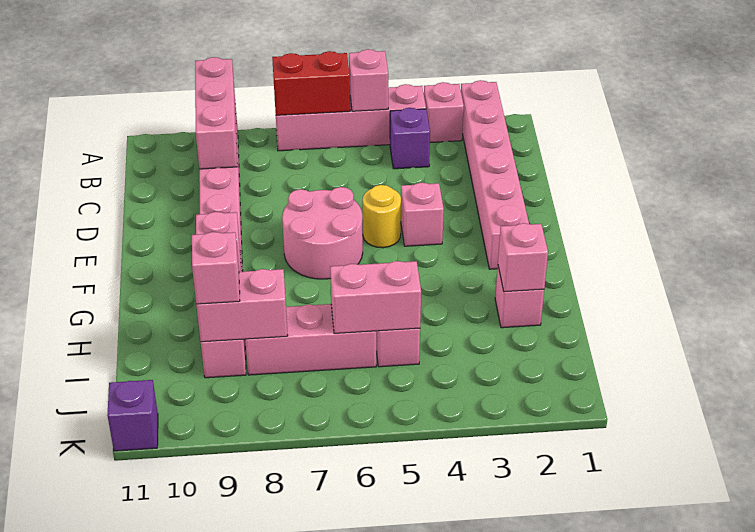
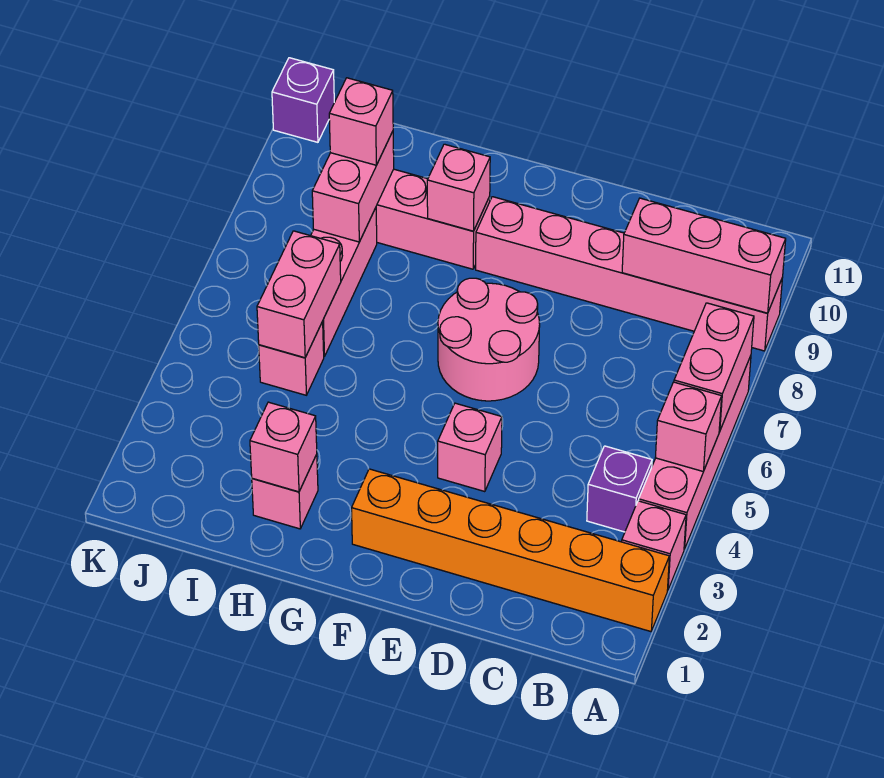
pink 1x6 brick [461,80,529,269] -> orange 1x6 brick [352,469,669,632]
red 1x2 brick [272,51,350,115] -> pink 1x2 brick [674,303,754,431]
yellow 1x1 round brick [363,185,401,248] -> none

